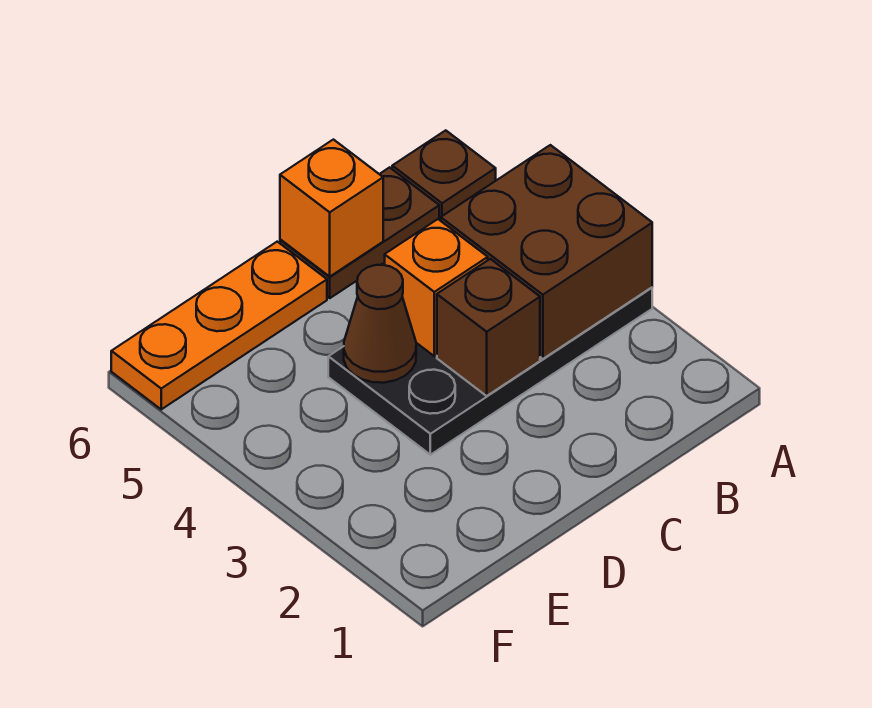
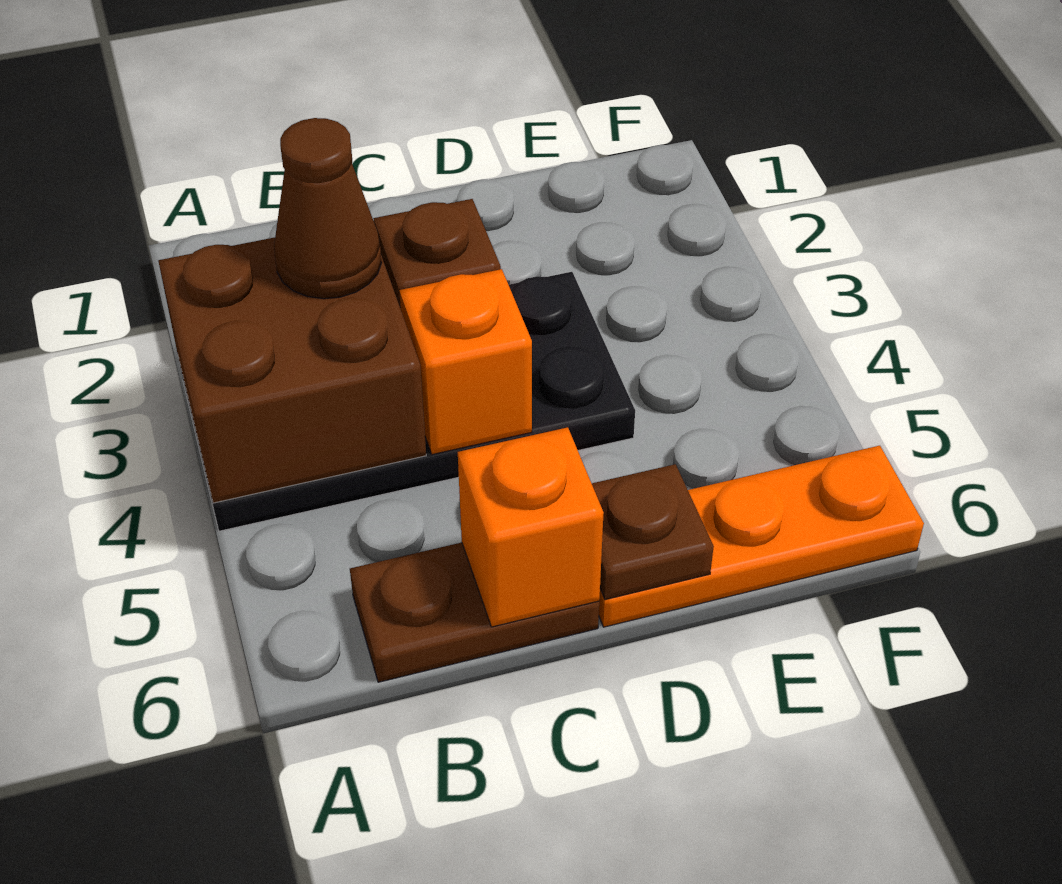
brown 1x1 plate [392,130,496,221] -> brown 1x1 plate moved to [592,464,714,600]
brown 1x1 cone [344,265,416,383] -> brown 1x1 cone moved to [274,118,382,299]

